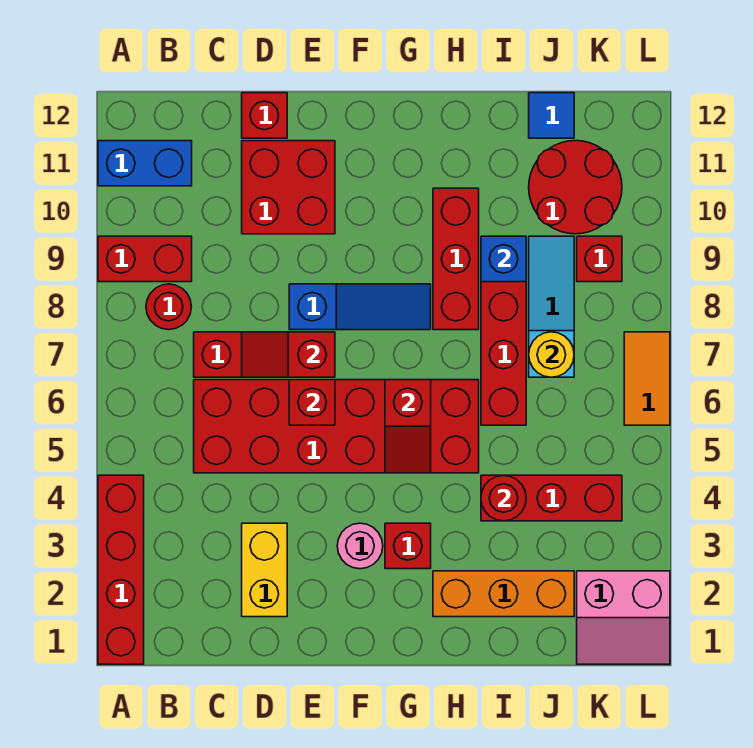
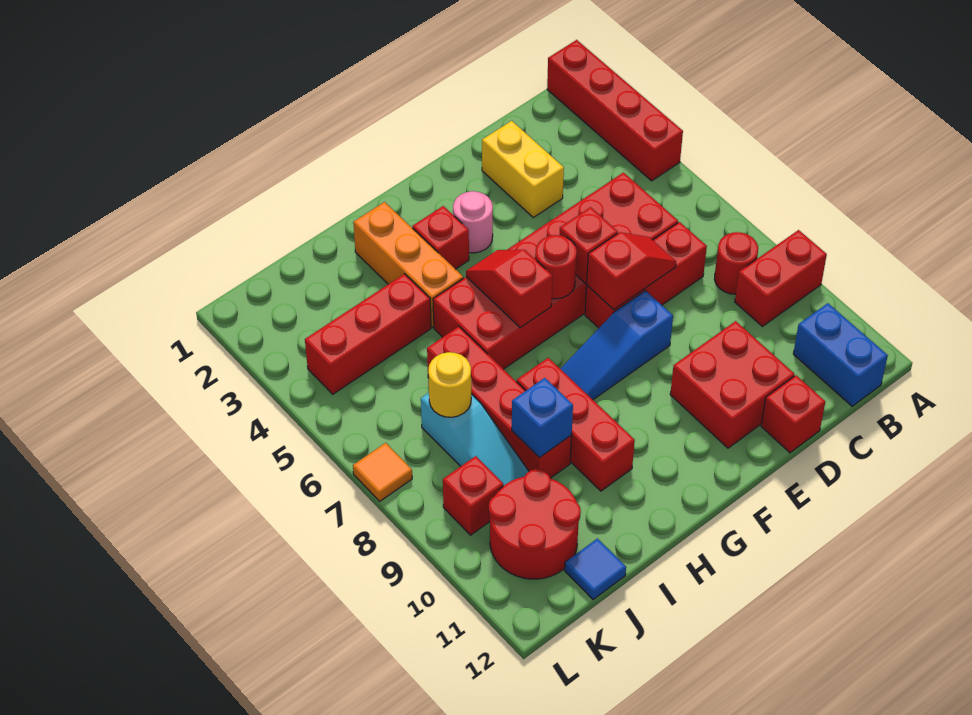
blue 1x2 brick [98,141,192,186] -> blue 1x2 brick turned to [793,303,888,406]
orange 1x3 brick [433,571,574,617] -> orange 1x3 brick turned to [353,202,463,327]
red 1x1 round brick [481,475,526,521] -> red 1x1 round brick moved to [535,235,577,299]
pink 2x2 slope [577,571,670,664] -> none
orange 1x2 tile [624,332,670,425] -> orange 1x1 tile [353,443,412,501]

